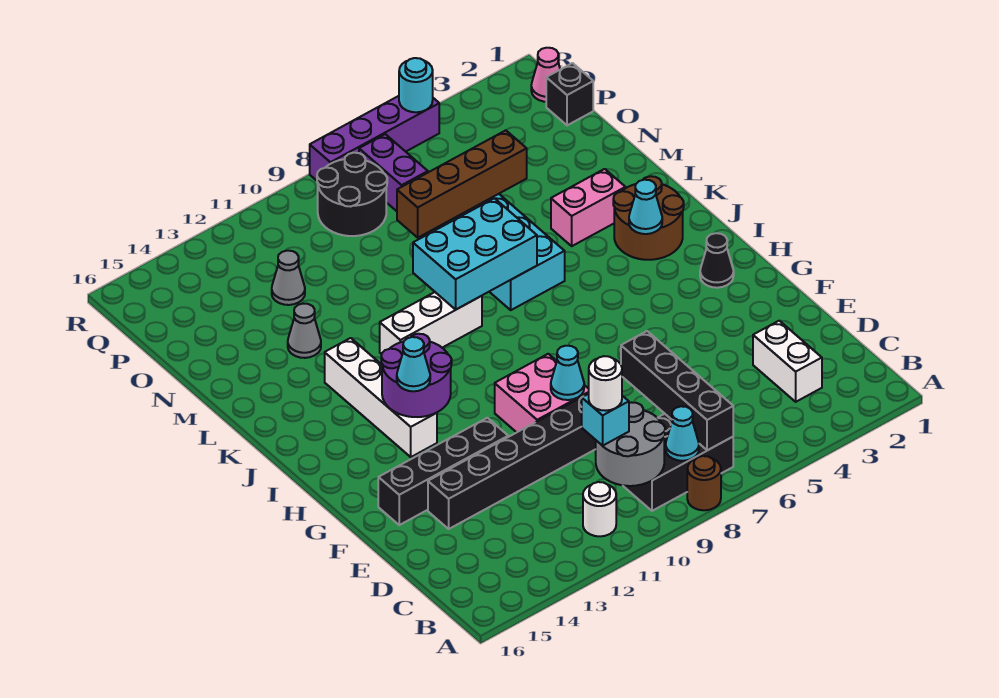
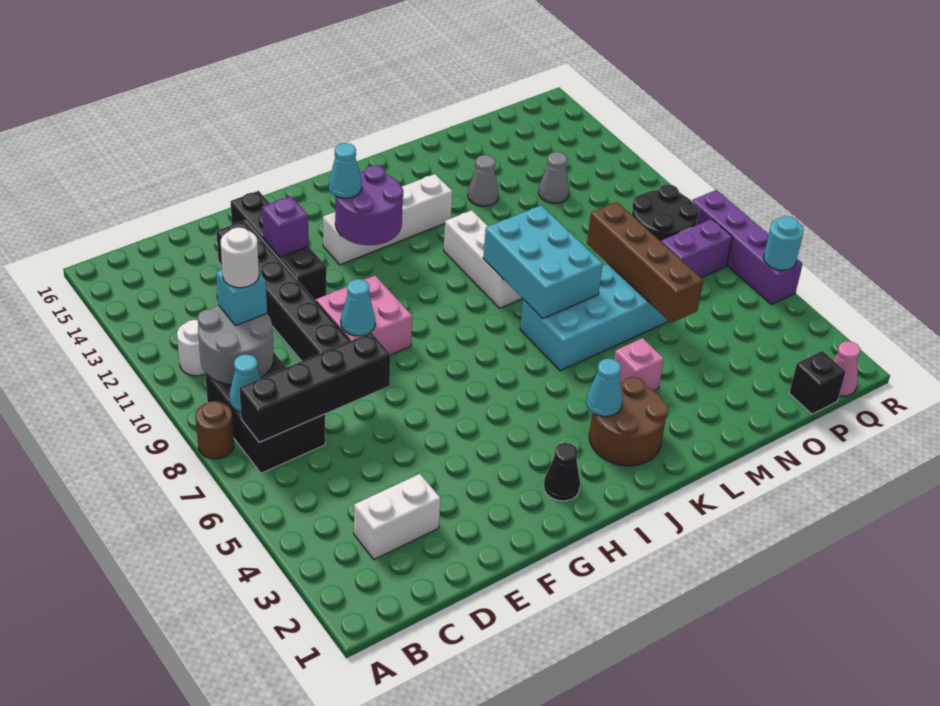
none -> purple 1x1 brick [262,196,309,257]
pink 1x2 brick [551,169,625,246] -> pink 1x1 brick [614,338,664,391]

